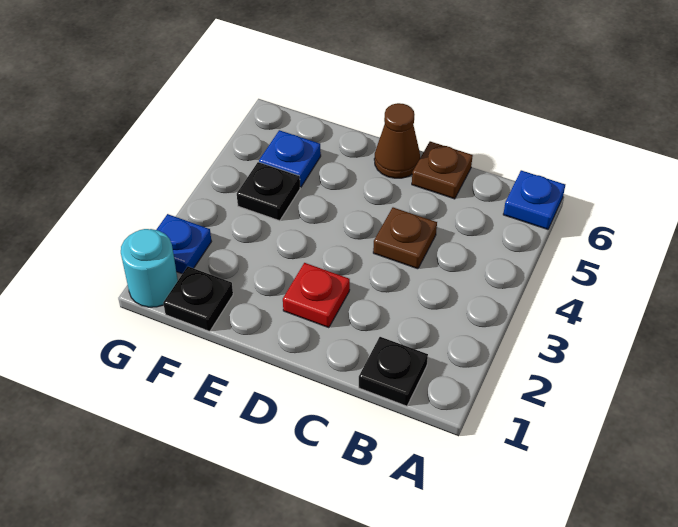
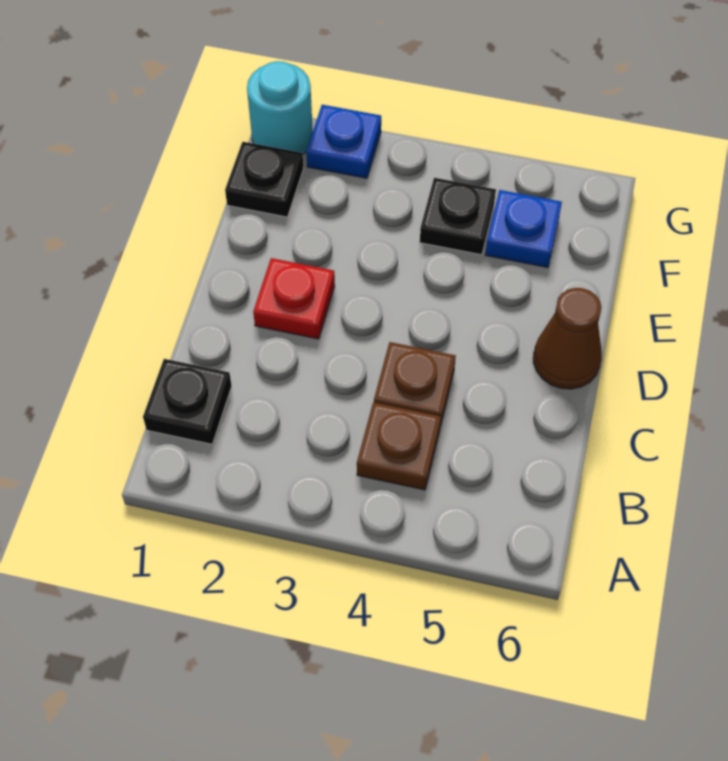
blue 1x1 plate [503,170,565,229] -> none
brown 1x1 plate [412,141,473,199] -> brown 1x1 plate moved to [357,402,441,490]

